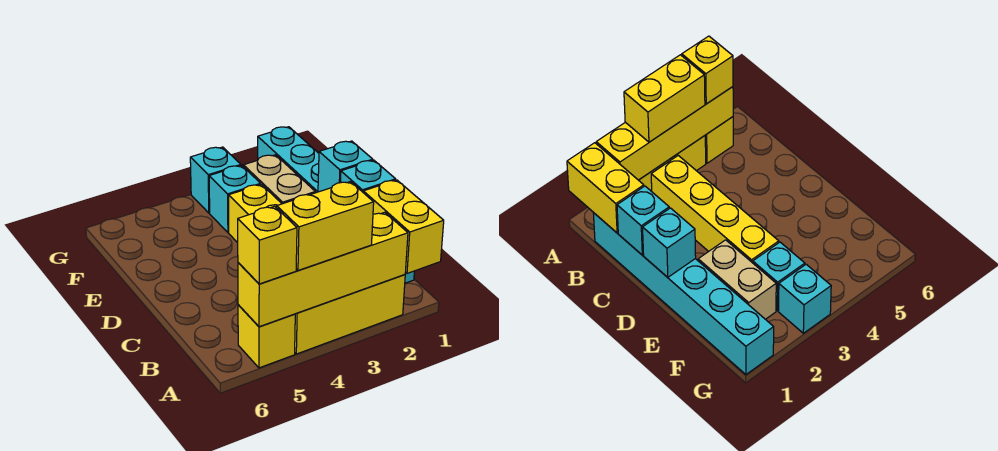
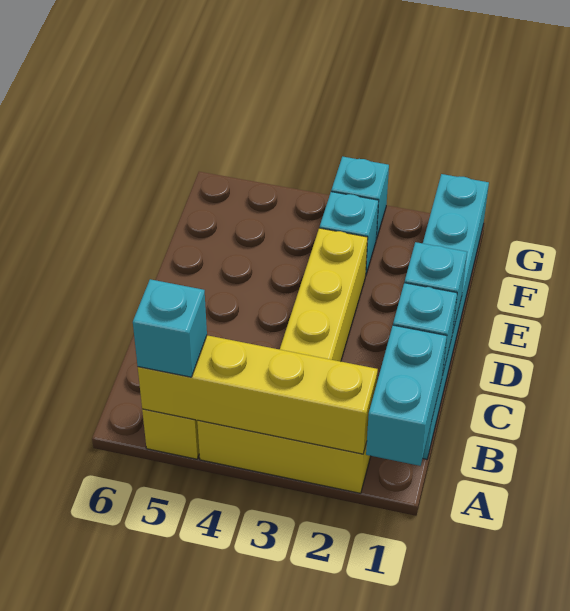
yellow 1x2 brick [363,180,444,273] -> cyan 1x2 brick [366,325,447,466]
yellow 1x2 brick [277,182,374,270] -> none
yellow 1x1 brick [238,206,297,284] -> cyan 1x1 brick [133,279,207,377]
tan 1x2 brick [243,155,315,204] -> none

